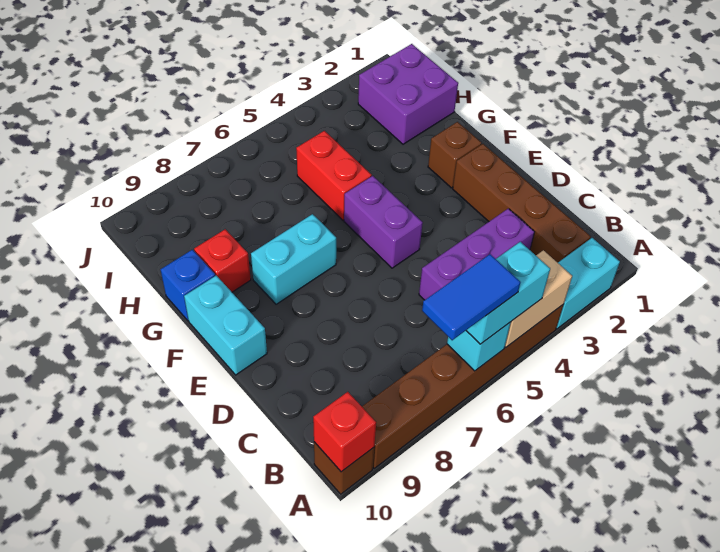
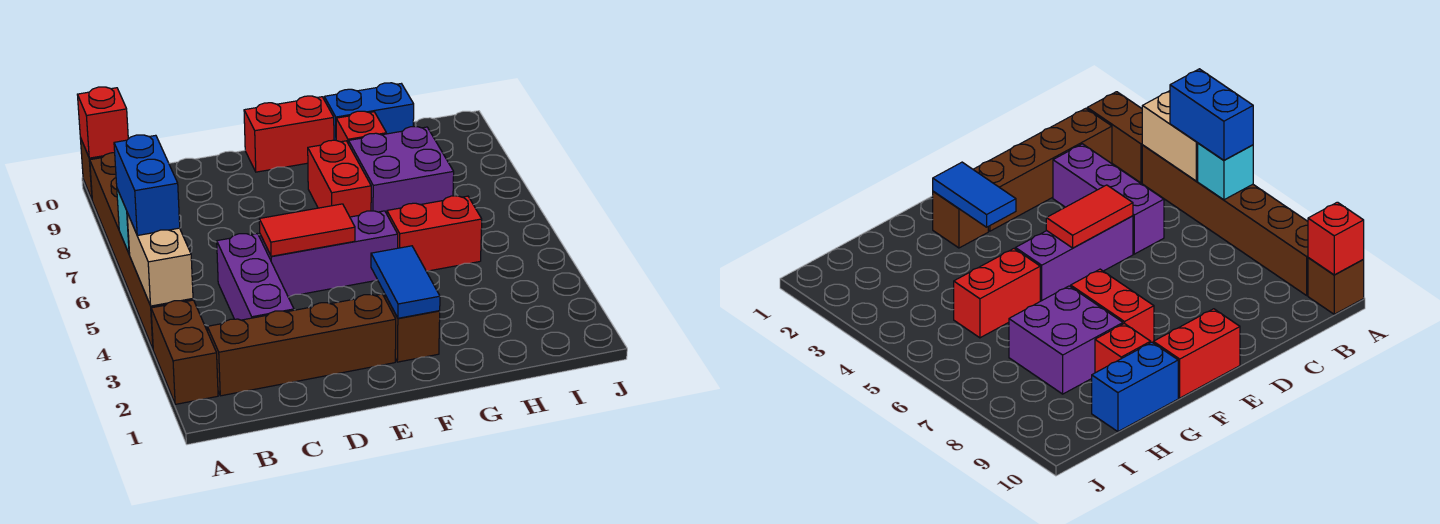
cyan 1x2 brick [556,238,620,329] -> brown 1x2 brick [151,300,218,404]
cyan 1x2 brick [466,242,550,344] -> blue 1x2 brick [114,135,180,235]
blue 1x2 tile [422,254,521,340] -> blue 1x2 tile moved to [371,246,440,318]
none -> red 1x2 tile [259,204,355,256]
purple 1x2 brick [344,176,423,268] -> purple 1x3 brick [260,211,398,297]
cyan 1x2 brick [184,276,267,375] -> red 1x2 brick [244,96,334,172]
cyan 1x2 brick [251,214,336,304] -> red 1x2 brick [308,140,371,217]
blue 1x1 brick [161,250,215,321] -> blue 1x2 brick [324,83,414,140]
purple 2x2 brick [358,44,458,144] -> purple 2x2 brick moved to [349,127,454,214]

